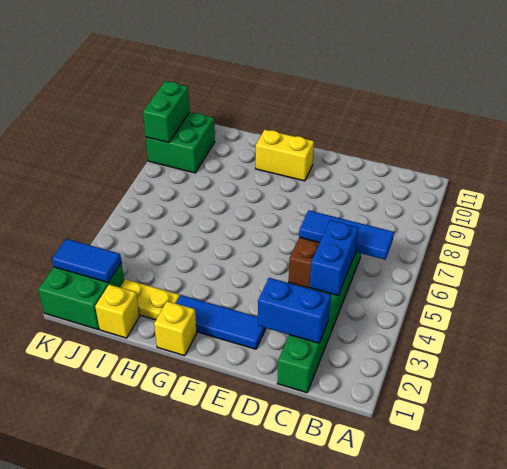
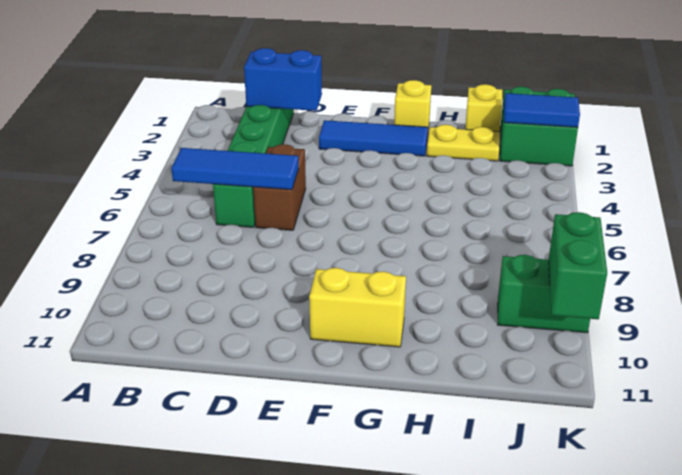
blue 1x2 brick [309,220,358,295] -> none
green 2x2 brick [146,112,215,173] -> green 1x2 brick [498,255,590,333]

